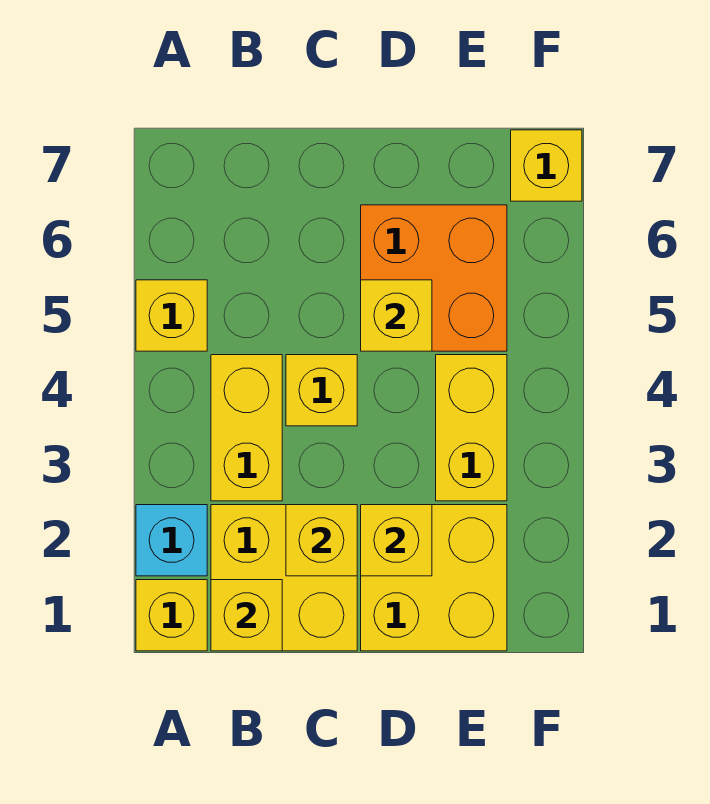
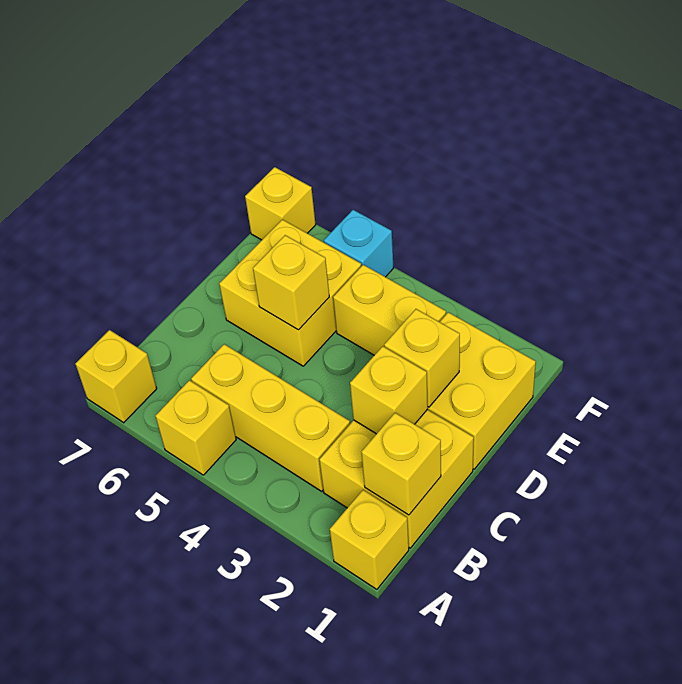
cyan 1x1 brick [136,505,207,576] -> cyan 1x1 brick moved to [324,210,394,277]
yellow 1x2 brick [211,355,282,501] -> yellow 1x3 brick [191,344,350,491]
yellow 1x1 brick [286,355,357,426] -> yellow 1x1 brick moved to [75,330,157,423]
orange 2x2 brick [361,205,507,351] -> yellow 2x2 brick [219,219,361,366]

